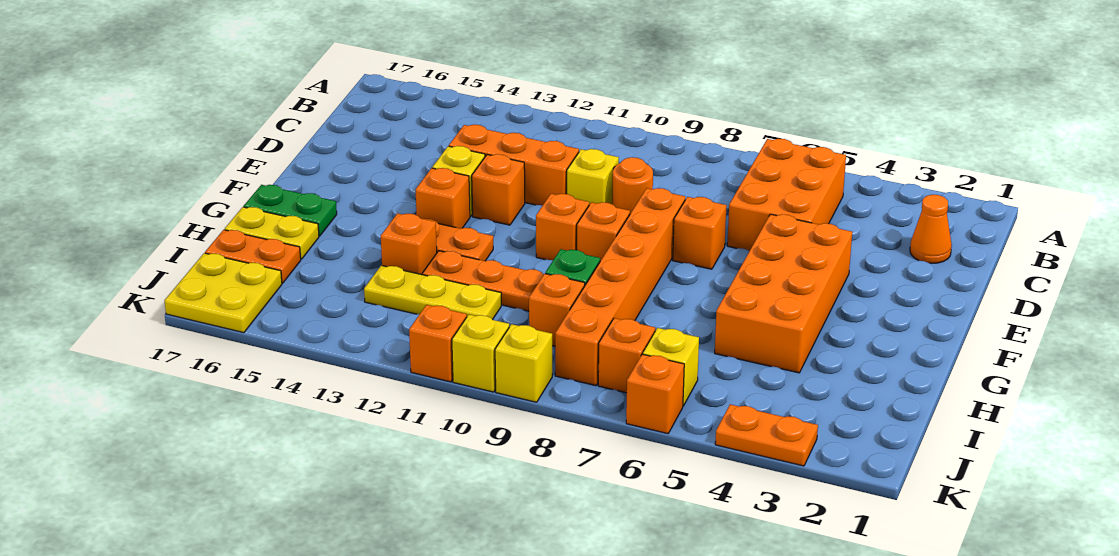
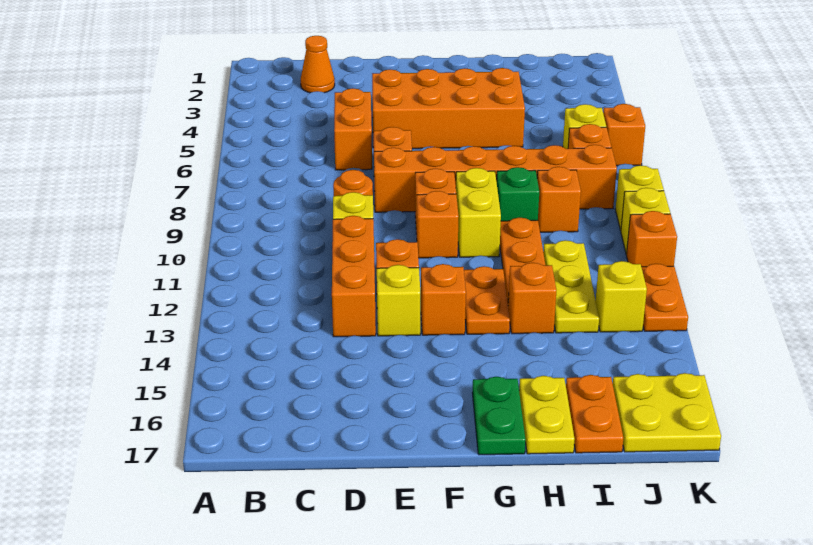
orange 2x3 brick [727,139,846,251] -> orange 1x2 brick [334,88,372,170]
none -> yellow 1x2 brick [456,168,501,257]
none -> yellow 1x1 brick [596,261,647,332]
orange 1x2 plate [715,404,818,466] -> orange 1x2 plate moved to [642,264,688,331]

